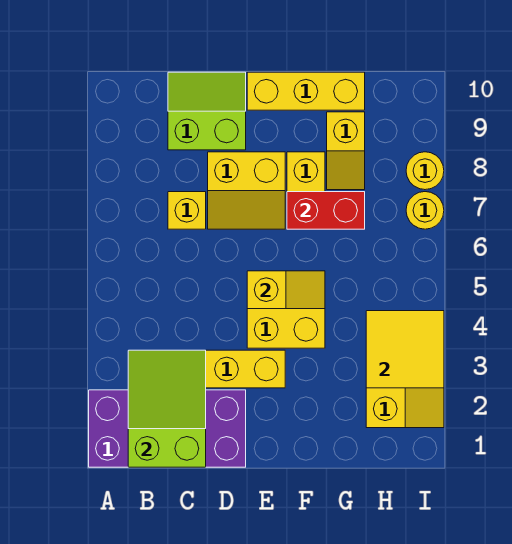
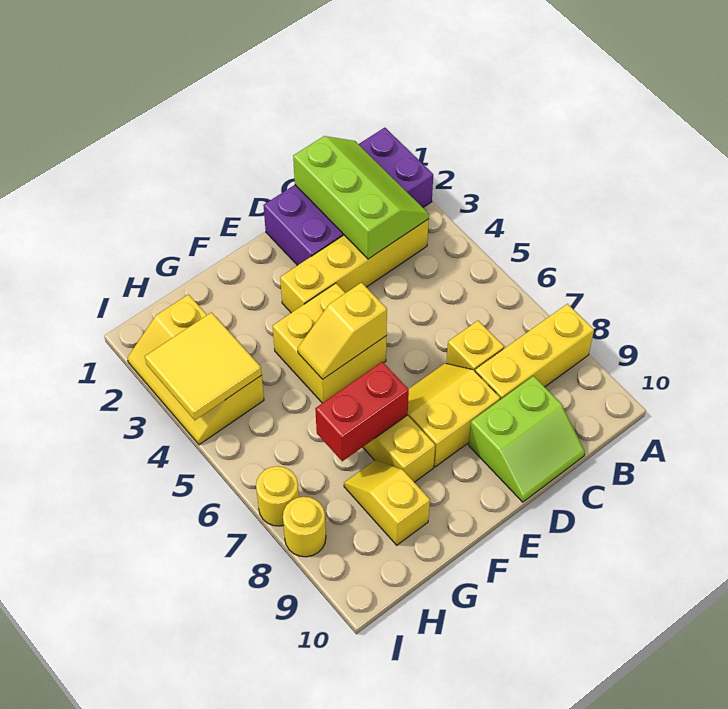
lime 2x3 slope [128,350,206,467] -> lime 2x3 slope turned to [293,136,429,259]
yellow 1x3 brick [247,72,365,110] -> yellow 1x3 brick moved to [475,304,594,400]

